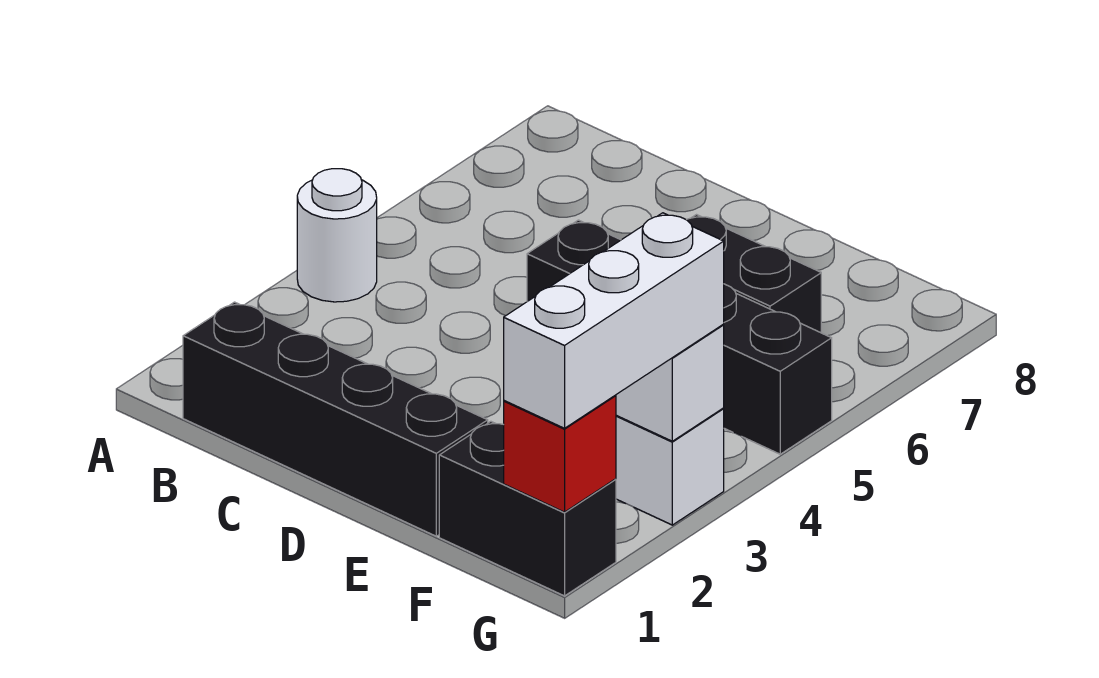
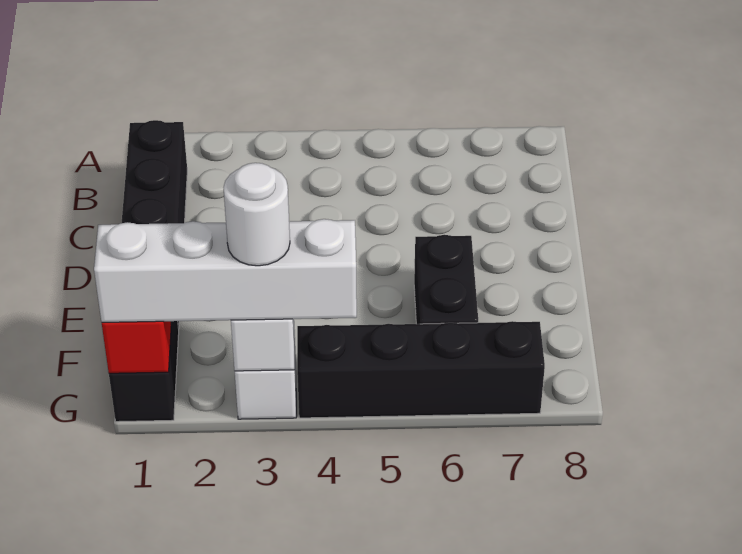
white 1x1 round brick [297,169,377,302] -> white 1x1 round brick moved to [223,163,290,266]
black 1x4 brick [527,220,832,454] -> black 1x4 brick turned to [297,321,545,418]
white 1x3 brick [504,213,724,428] -> white 1x4 brick [94,219,357,322]

